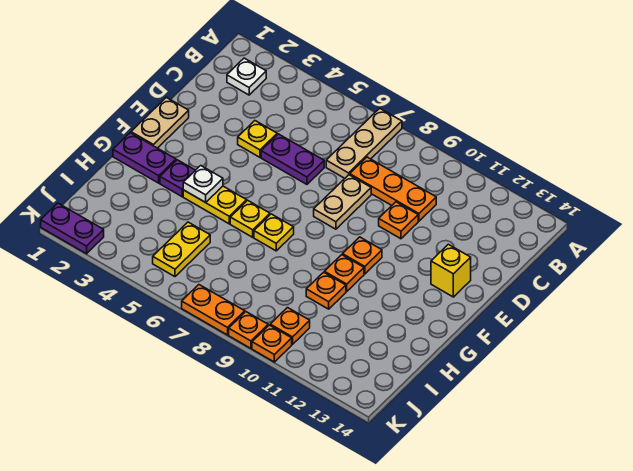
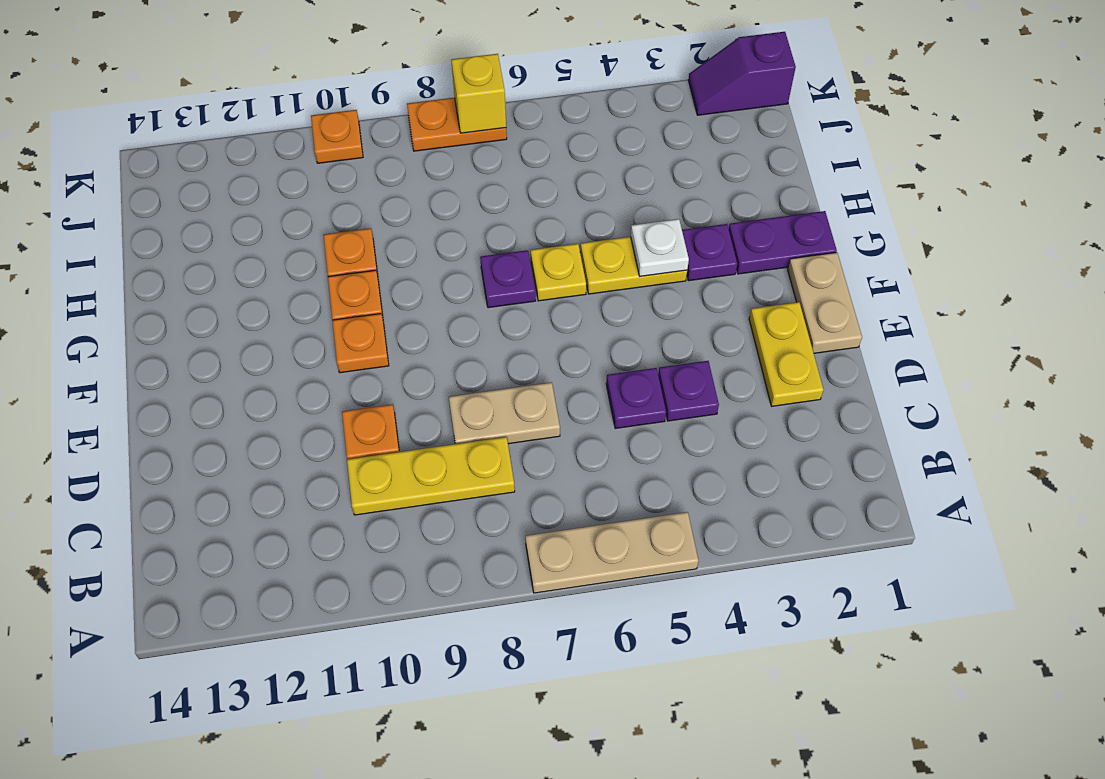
tan 1x3 plate [326,108,402,178] -> tan 1x3 plate turned to [525,512,699,593]
white 1x1 plate [227,58,266,95] -> none
orange 1x3 plate [350,157,436,221] -> yellow 1x3 plate [347,437,515,515]
yellow 1x1 plate [238,121,277,157] -> purple 1x1 plate [658,361,719,421]
purple 1x2 plate [261,134,324,184] -> purple 1x1 plate [606,368,666,429]
tan 1x2 plate [314,175,371,229] -> tan 1x2 plate turned to [449,382,560,444]
yellow 1x1 brick [431,244,471,297] -> yellow 1x1 brick moved to [451,54,506,133]
yellow 1x1 plate [254,214,294,251] -> purple 1x1 plate [480,250,536,308]
yellow 1x2 plate [153,222,210,277] -> yellow 1x2 plate moved to [749,302,824,406]
orange 1x1 plate [270,308,310,344] -> none
purple 1x2 plate [41,203,104,254] -> purple 1x2 slope [688,32,796,115]
orange 1x1 plate [229,312,268,348] -> none

